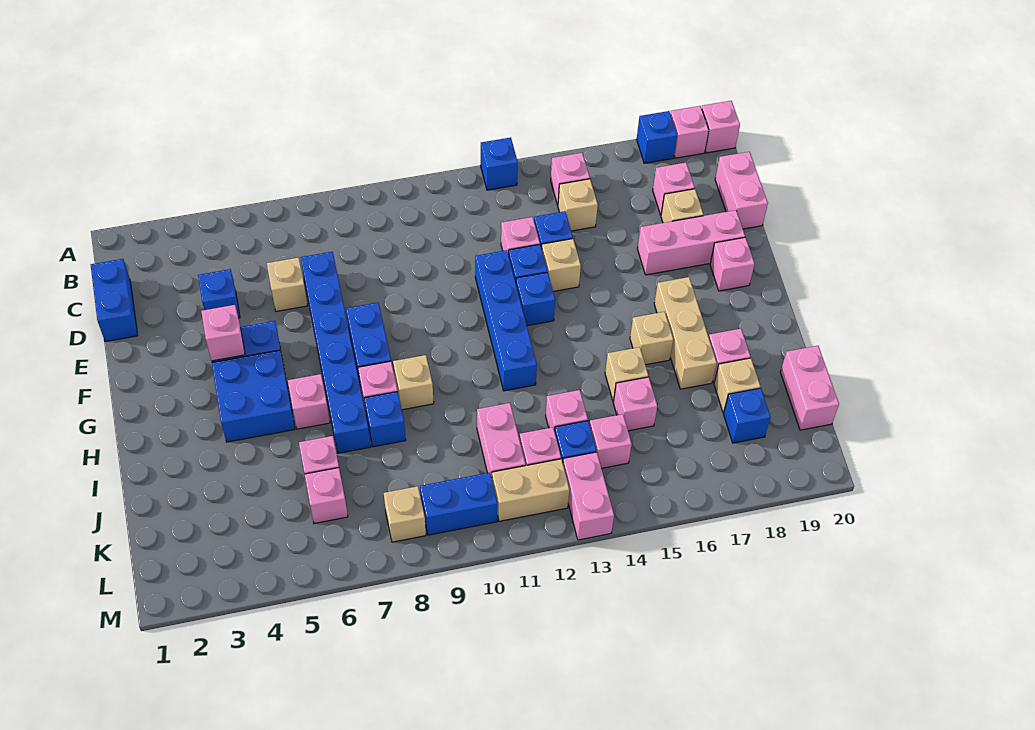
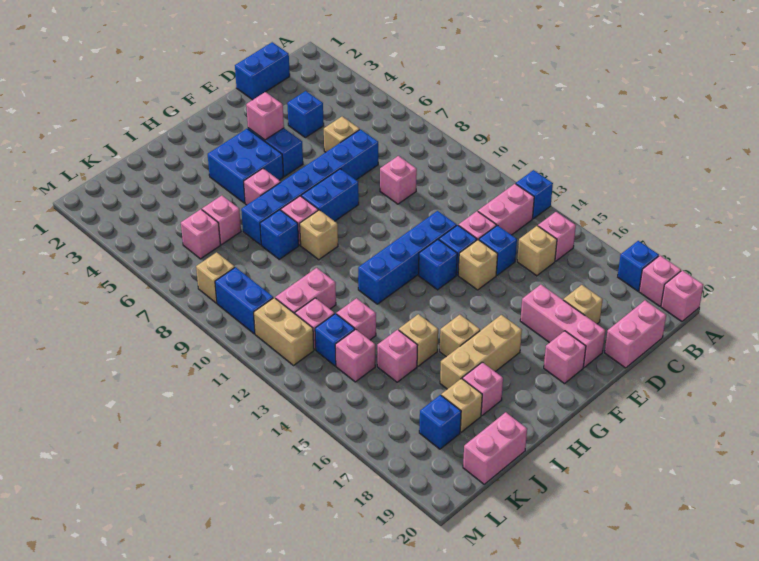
pink 1x1 brick [653,163,695,215] -> pink 1x1 brick moved to [380,156,417,204]
pink 1x2 brick [563,452,614,540] -> pink 1x2 brick moved to [478,184,534,235]

